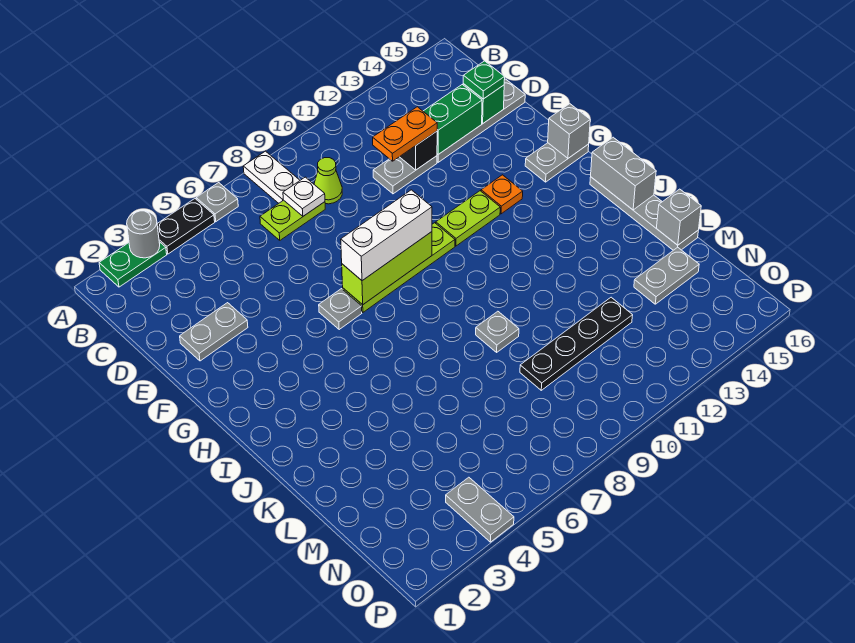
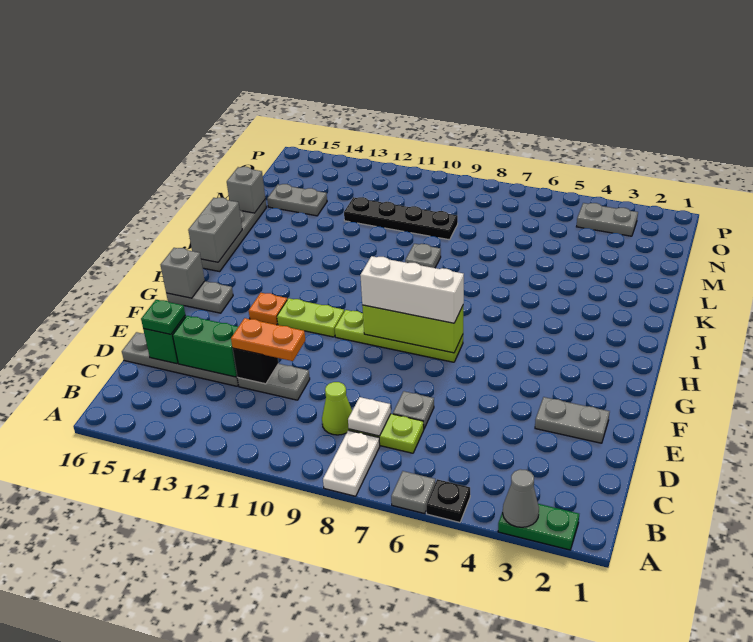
grey 1x1 round brick [127,211,160,258] -> grey 1x1 cone [503,469,539,527]
black 1x2 plate [157,199,215,254] -> black 1x1 plate [426,479,470,522]
grey 1x1 plate [319,289,362,330] -> grey 1x1 plate moved to [393,391,434,429]
grey 1x2 plate [446,477,514,542] -> grey 1x2 plate turned to [577,203,638,236]

